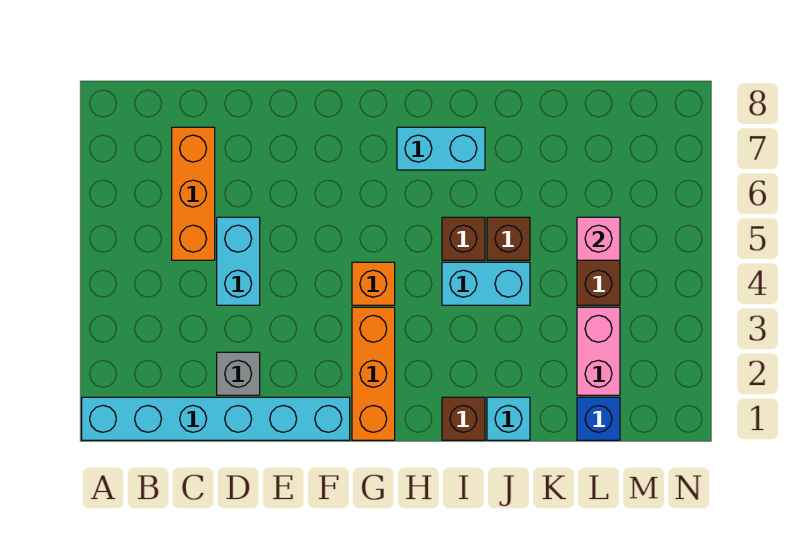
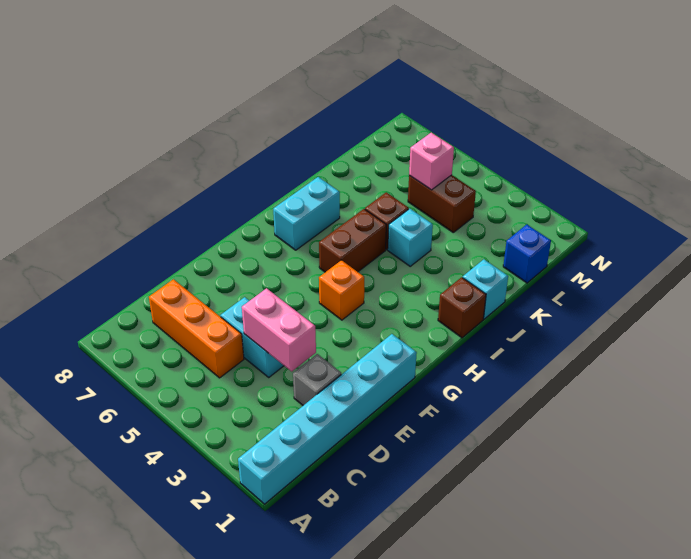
orange 1x3 brick [352,307,395,440] -> none
cyan 1x2 brick [442,262,530,305] -> cyan 1x1 brick [388,209,433,266]
brown 1x1 brick [442,217,485,260] -> brown 1x2 brick [319,209,386,272]
pink 1x2 brick [577,307,620,395] -> pink 1x2 brick moved to [242,288,316,371]

